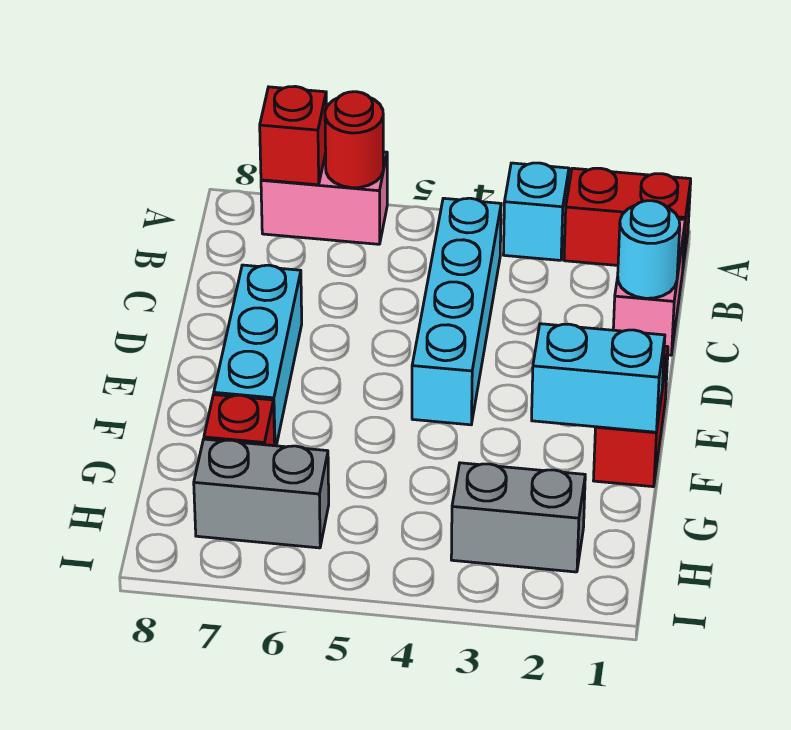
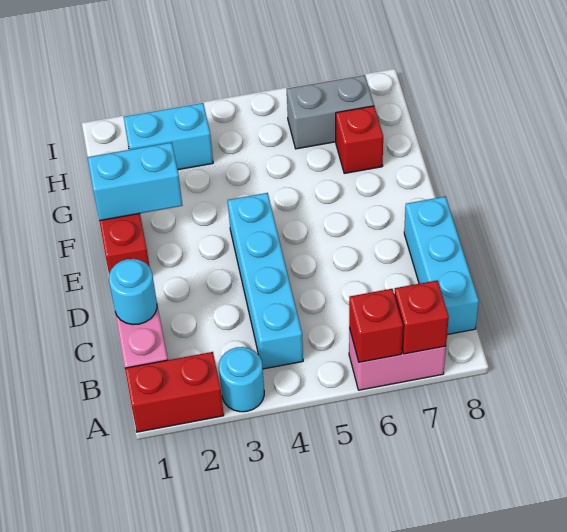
cyan 1x1 brick [503,163,569,260] -> cyan 1x1 round brick [219,347,264,412]
red 1x1 round brick [325,92,383,188] -> red 1x1 brick [349,289,403,362]
cyan 1x3 brick [214,265,302,446] -> cyan 1x3 brick moved to [404,196,479,335]
grey 1x2 brick [451,463,585,572] -> cyan 1x2 brick [124,103,213,170]

